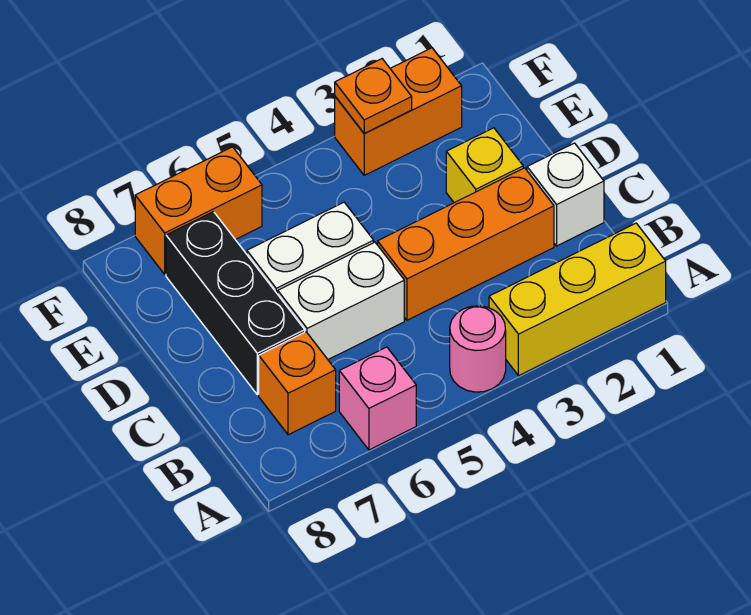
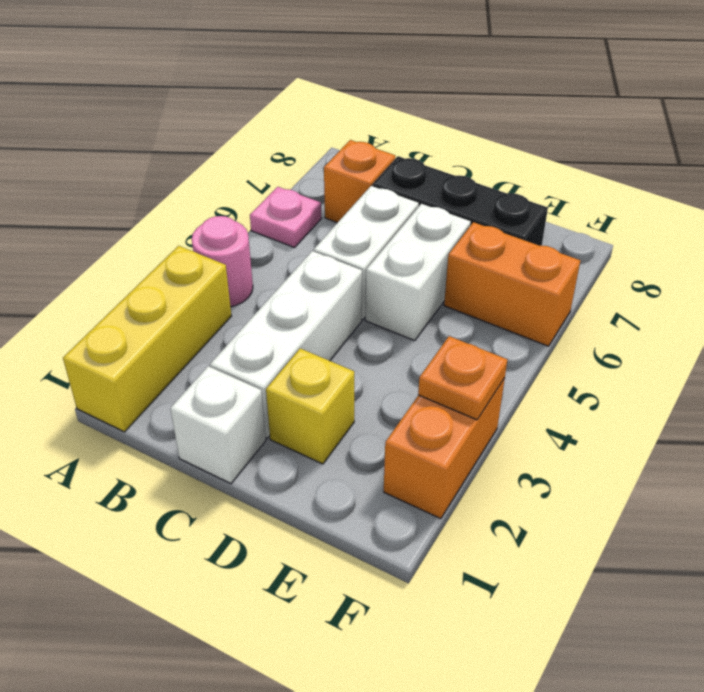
pink 1x1 brick [339,347,416,450] -> pink 1x1 plate [250,187,321,248]
orange 1x3 brick [378,168,554,320] -> white 1x3 brick [210,251,362,438]
orange 1x2 brick [135,147,262,274] -> orange 1x2 brick turned to [444,222,580,346]

